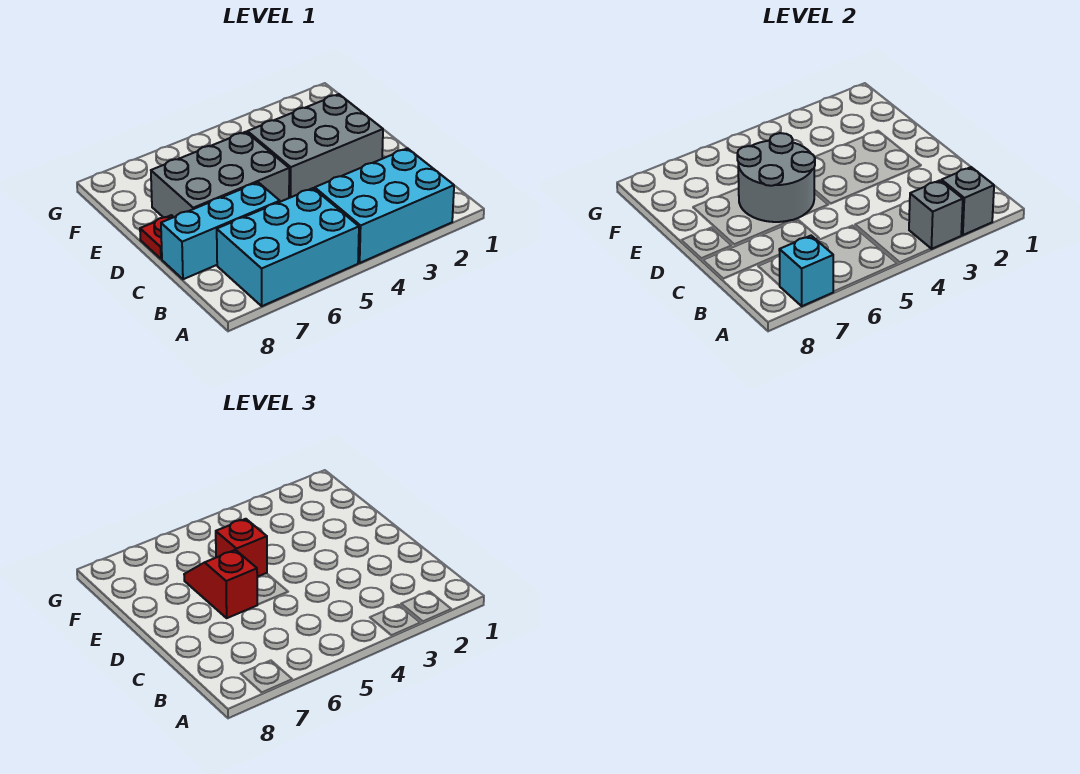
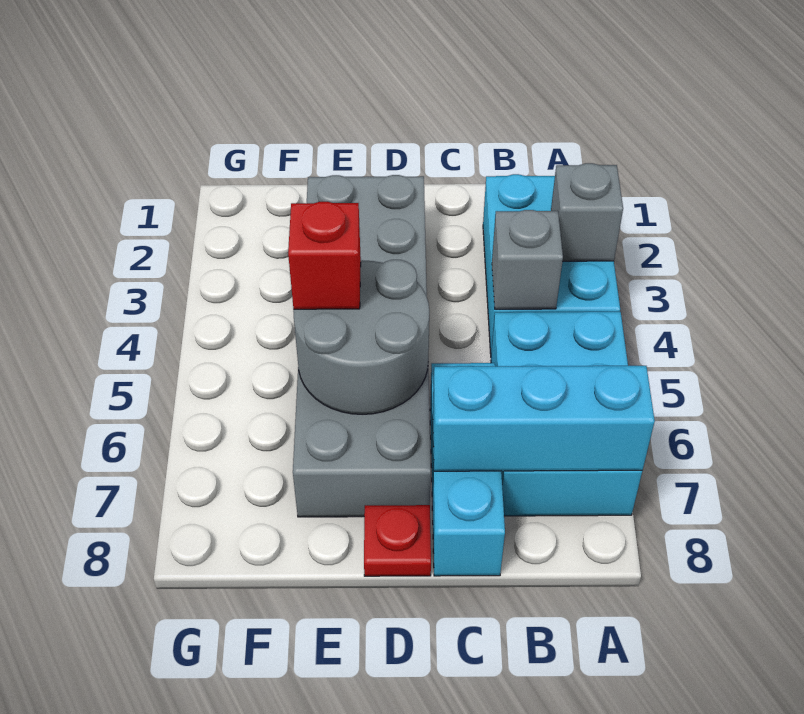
grey 1x1 brick [941,167,994,235] -> grey 1x1 brick moved to [492,210,563,309]
cyan 1x1 brick [779,236,833,306] -> cyan 1x3 brick [433,366,655,471]
red 1x2 slope [184,550,257,618] -> none

